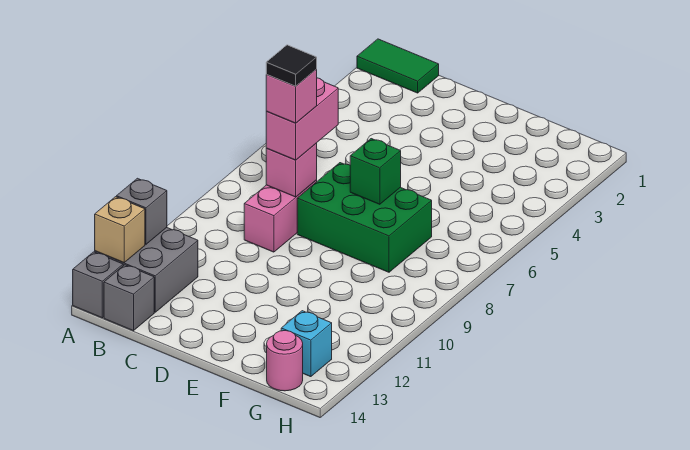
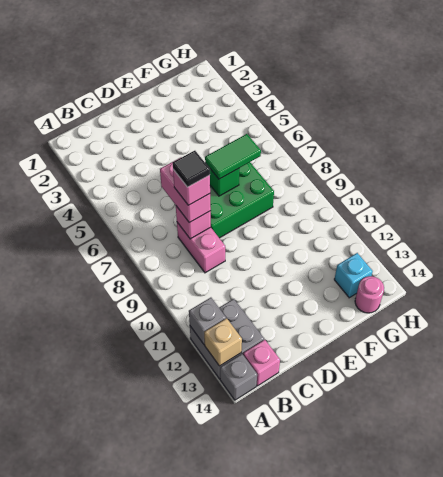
green 1x2 tile [357,39,439,93] -> green 1x2 tile moved to [205,134,261,179]
grey 1x1 brick [104,265,154,331] -> pink 1x1 brick [243,340,280,386]

